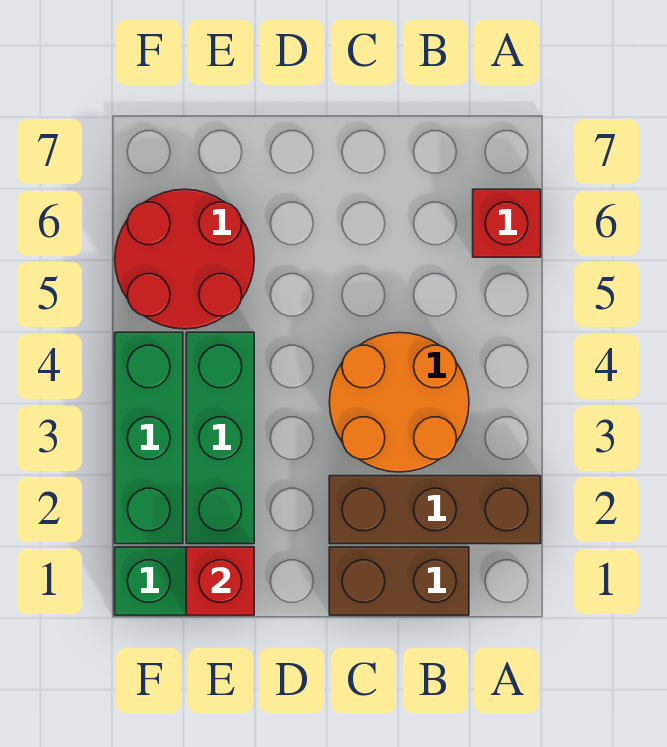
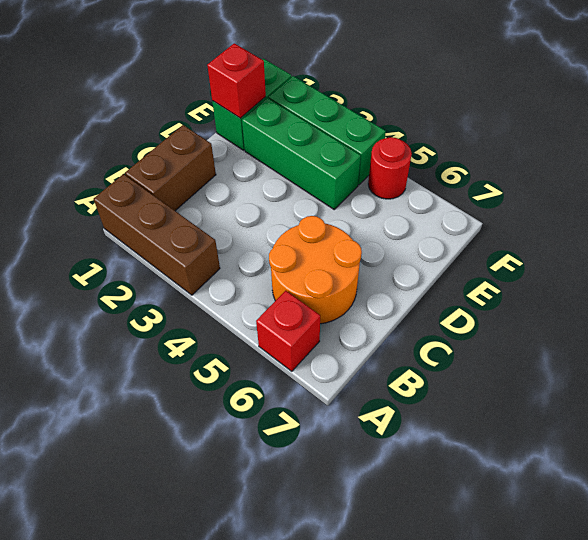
brown 1x3 brick [329,476,541,544] -> brown 1x3 brick turned to [94,174,220,295]
orange 2x2 round brick [329,332,469,472] -> orange 2x2 round brick moved to [269,216,362,324]
red 2x2 round brick [115,189,254,329] -> red 1x1 round brick [368,137,412,199]

